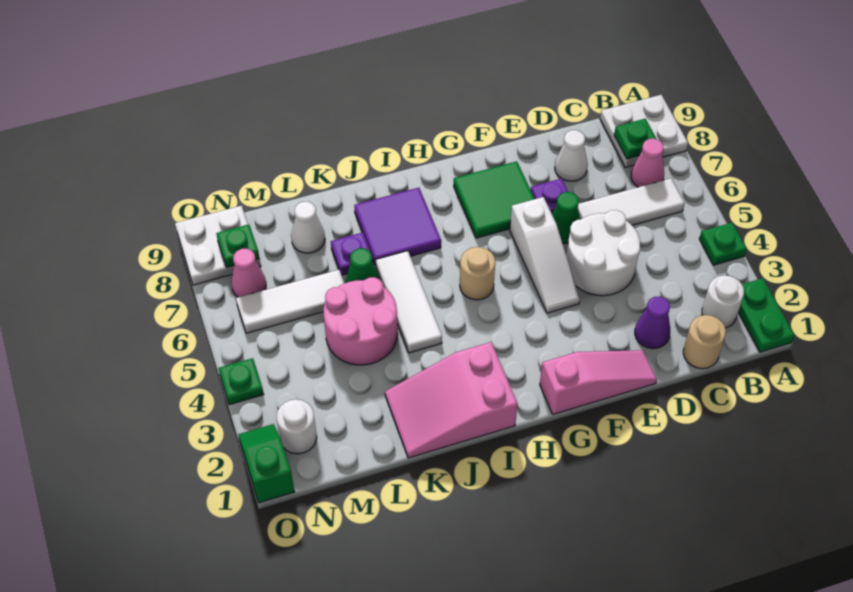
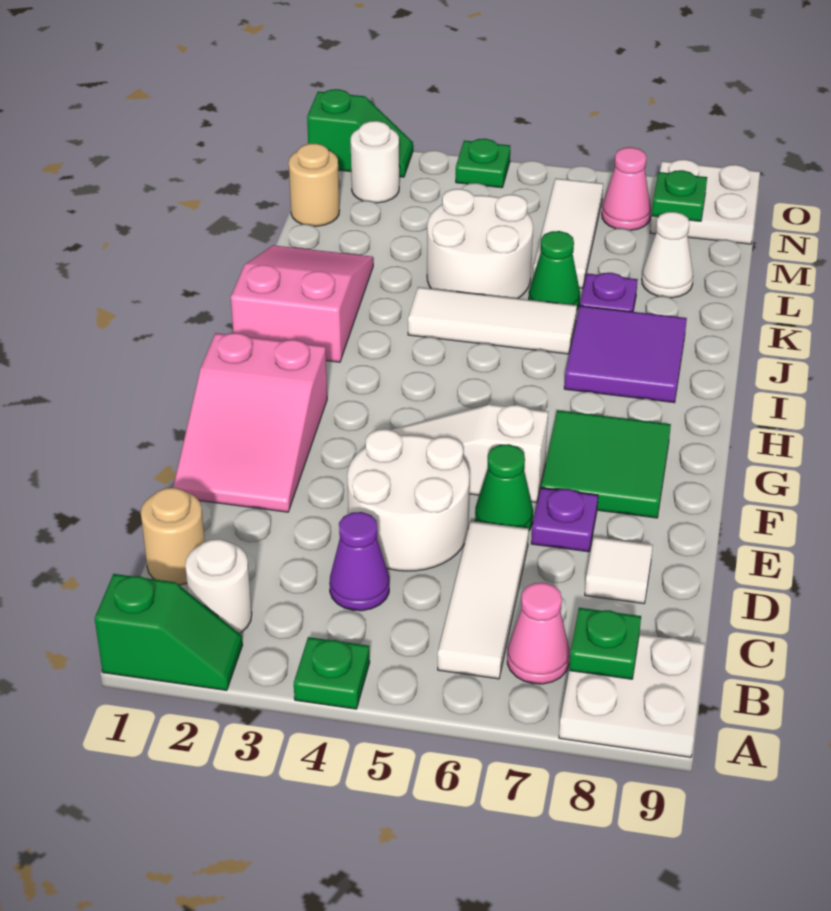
green 1x2 plate [738,278,794,352] -> green 1x2 slope [95,574,243,690]
purple 1x1 cone [635,296,670,349] -> purple 1x1 cone moved to [329,512,389,611]
white 1x1 cone [555,130,588,181] -> white 1x1 tile [585,537,653,604]
pink 1x3 slope [540,350,657,414] -> pink 2x3 slope [173,333,327,512]
tan 1x1 round brick [460,247,495,300] -> tan 1x1 round brick moved to [289,143,340,226]
pink 2x2 round brick [323,277,398,365] -> white 2x2 round brick [427,189,533,298]

